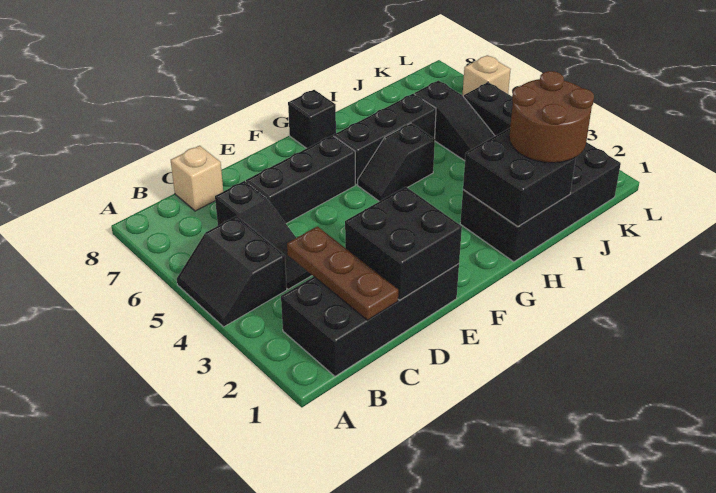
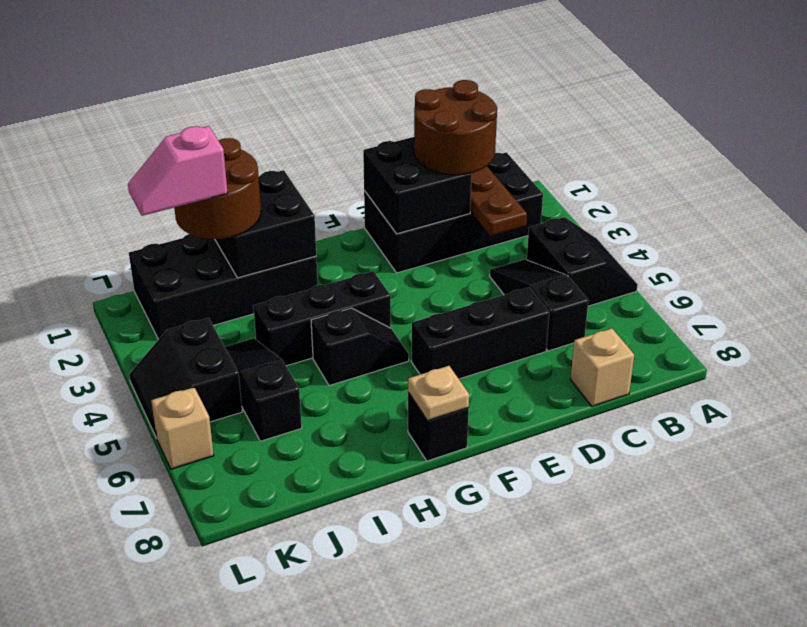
none -> brown 2x2 round brick [414,80,497,175]
black 1x3 brick [334,94,436,185] -> black 1x3 brick moved to [253,271,391,366]
none -> tan 1x1 plate [408,366,469,421]
none -> pink 1x2 slope [128,126,228,216]

